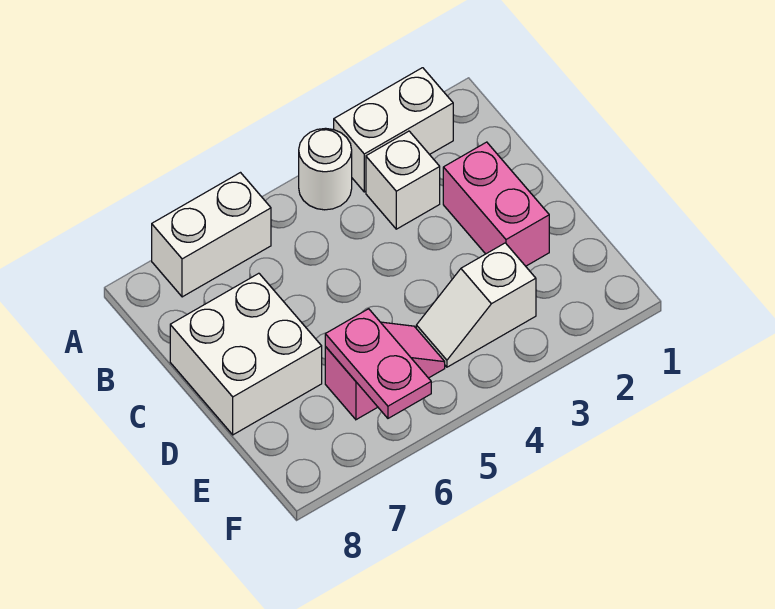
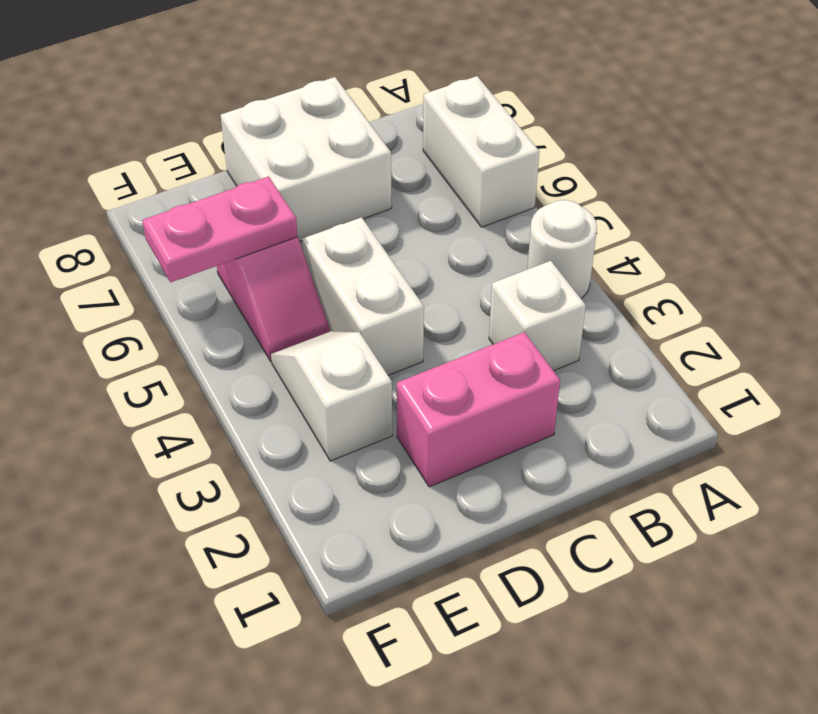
white 1x2 brick [334,68,453,192] -> white 1x2 brick moved to [302,217,424,375]

